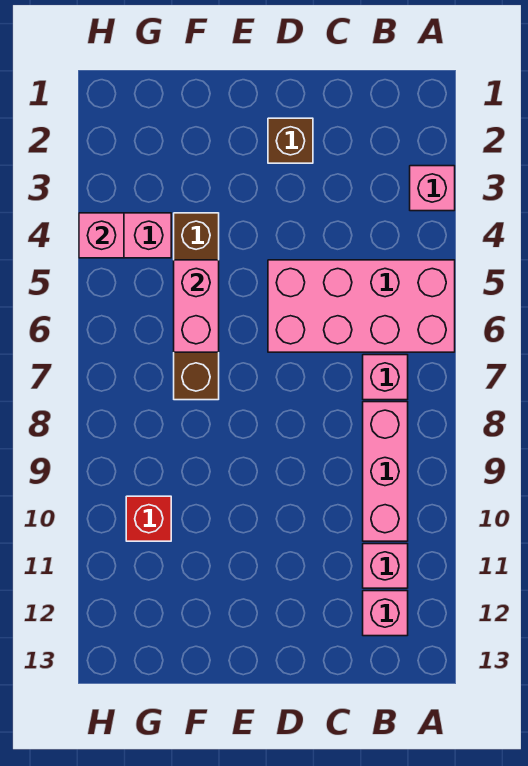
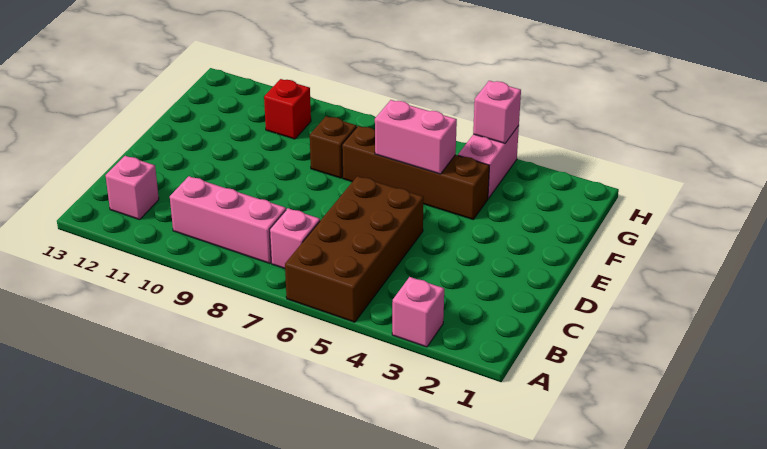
pink 2x4 brick [268,260,455,352] -> brown 2x4 brick [285,176,424,322]
pink 1x1 brick [363,544,408,588] -> none
brown 1x1 brick [268,118,313,163] -> brown 1x1 brick moved to [310,116,357,178]

